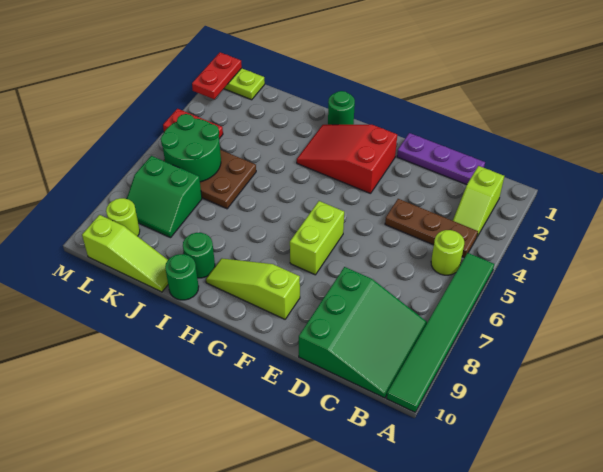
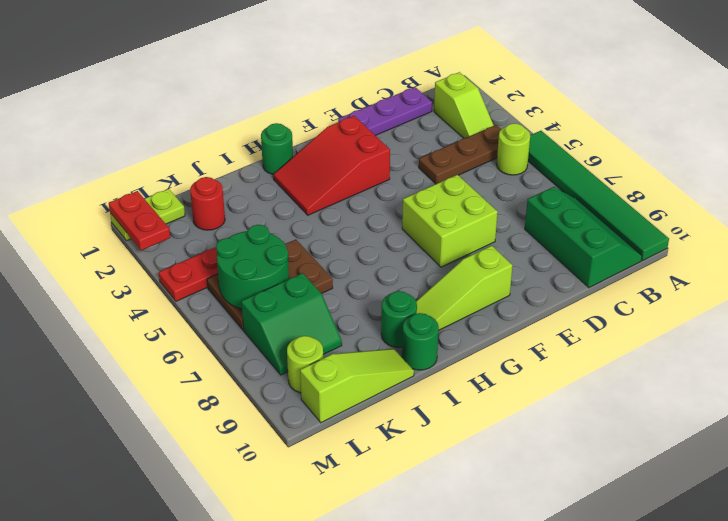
green 3x3 slope [299,267,427,398] -> green 2x3 slope [525,187,642,288]
lime 1x2 brick [290,201,344,275] -> lime 2x2 brick [402,175,498,267]
none -> red 1x1 round brick [190,177,225,230]

